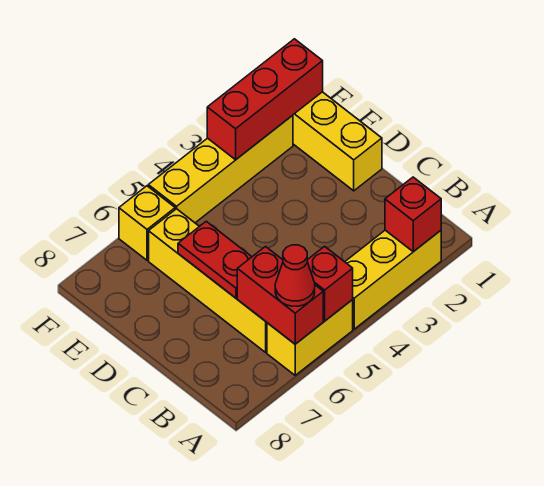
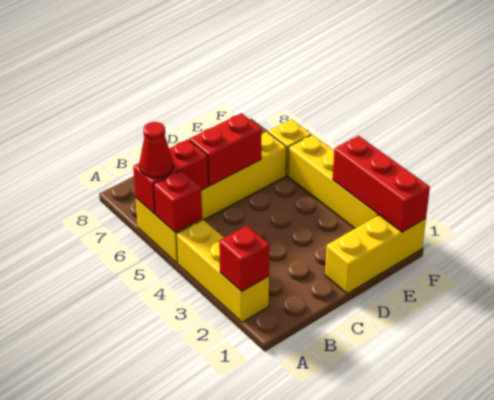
red 1x2 plate [178,221,252,298] -> red 1x2 brick [189,113,262,186]

